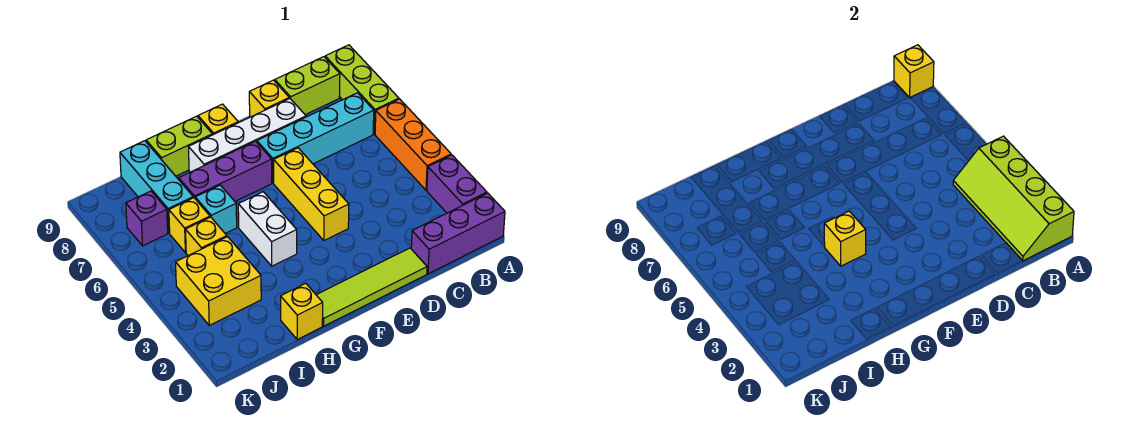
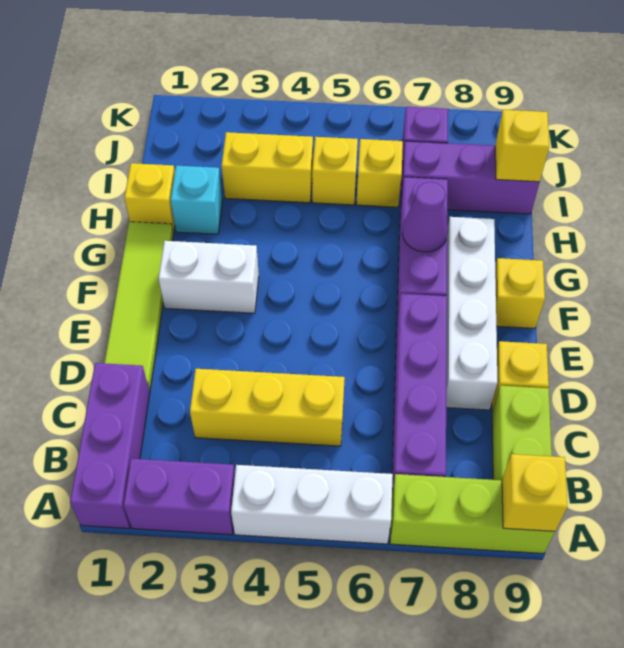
lime 2x4 slope [953,136,1074,261] -> none
orange 1x3 brick [375,99,451,190] -> white 1x3 brick [231,465,393,544]
cyan 1x4 brick [257,93,374,183] -> purple 1x4 brick [392,294,447,491]
yellow 1x3 brick [274,148,349,240] -> yellow 1x3 brick moved to [190,369,345,446]
white 1x2 brick [238,192,297,266] -> white 1x2 brick moved to [159,241,259,313]
yellow 1x1 brick [824,211,866,266] -> yellow 1x1 brick moved to [495,110,549,182]
none -> purple 1x1 cone [402,182,448,252]
lime 1x2 brick [146,116,212,176] -> none
cyan 1x1 brick [195,185,237,233] -> cyan 1x1 brick moved to [171,166,223,234]
yellow 2x2 brick [176,237,261,325] -> yellow 1x2 brick [222,132,313,203]
cyan 1x3 brick [120,141,193,233] -> purple 1x3 brick [400,141,540,214]

